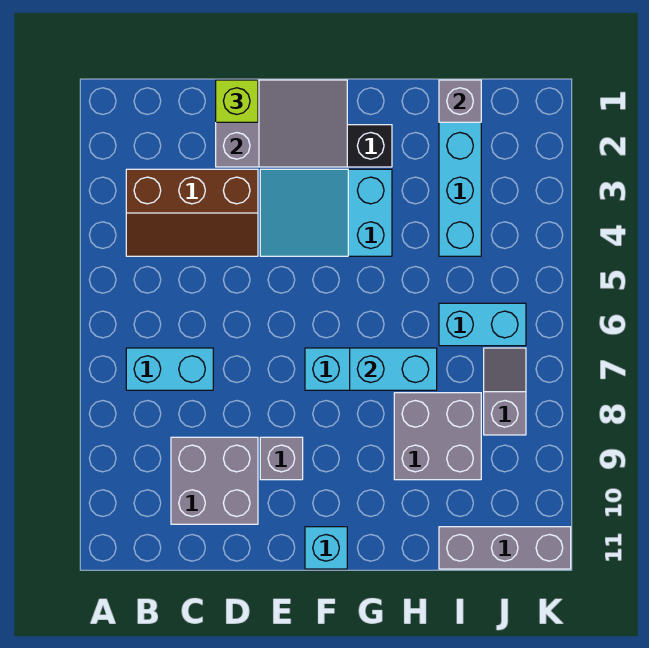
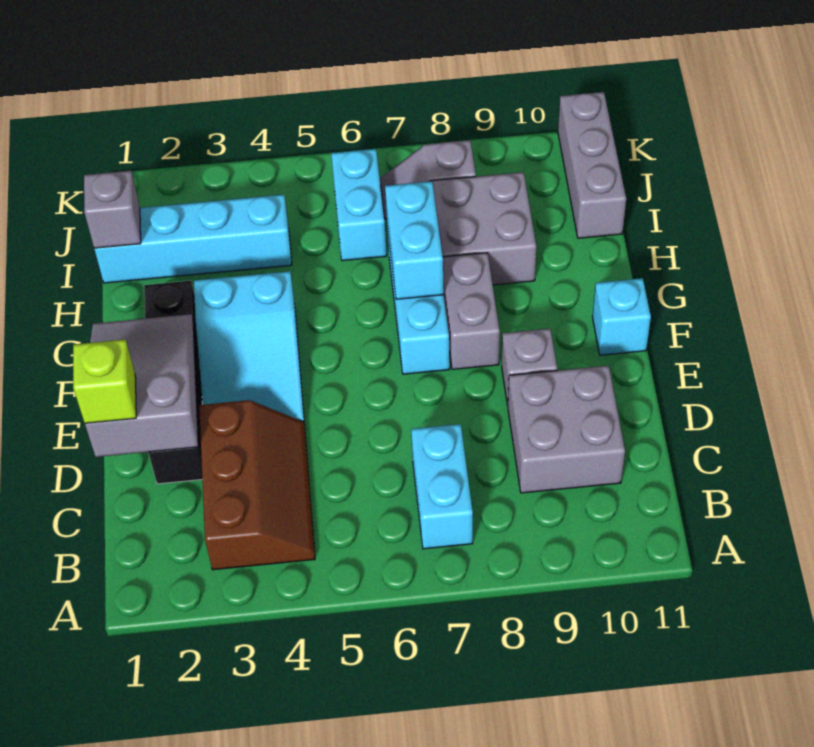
none -> grey 1x2 brick [443,253,500,369]

